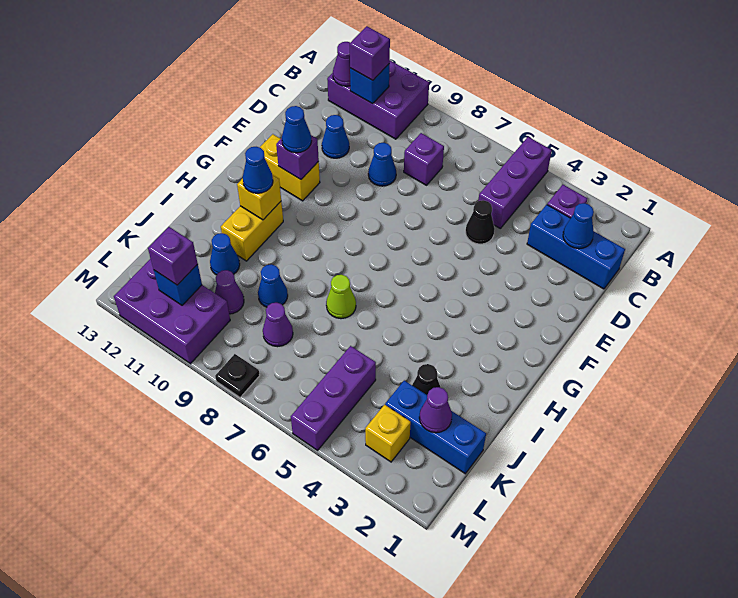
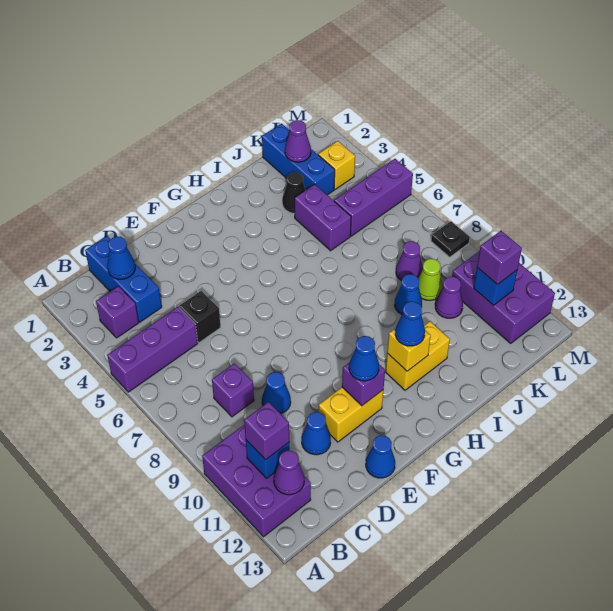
black 1x1 cone [466,200,495,244] -> black 1x1 brick [179,291,221,343]
yellow 1x2 brick [260,134,320,201] -> yellow 1x2 brick turned to [319,387,383,442]
lime 1x1 cone [326,275,356,319] -> lime 1x1 cone moved to [418,259,443,300]
none -> purple 1x2 brick [295,184,351,251]
blue 1x1 cone [210,233,240,275] -> blue 1x1 cone moved to [366,435,395,478]

